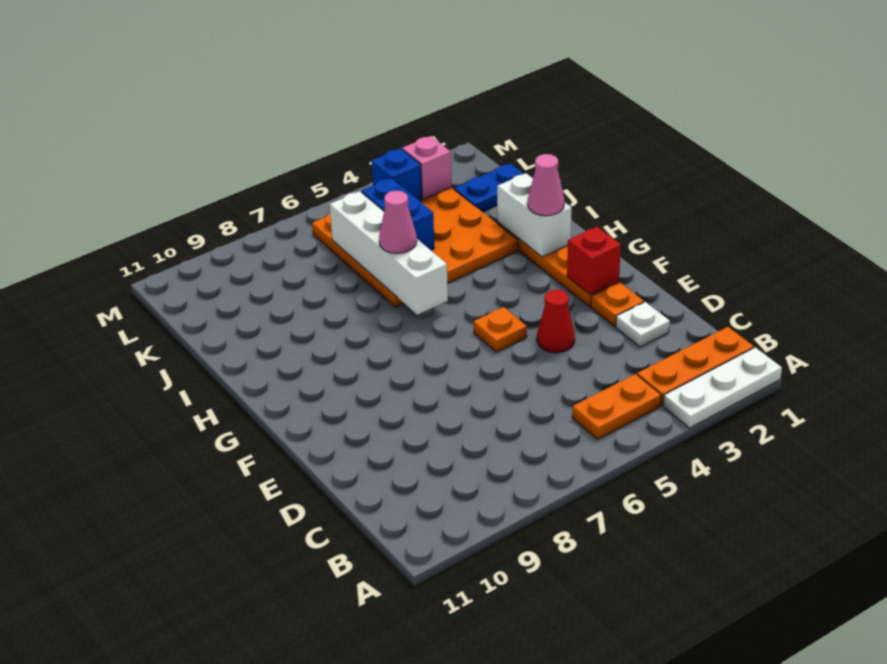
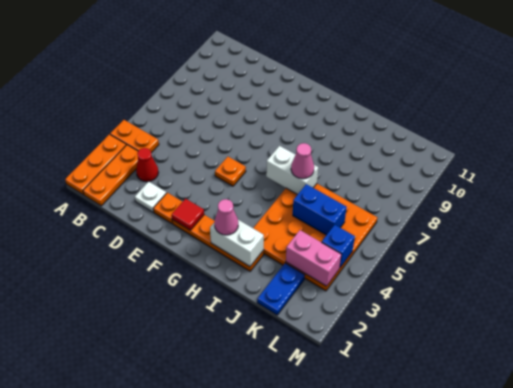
white 1x3 plate [663,347,782,428] -> orange 1x3 plate [65,134,126,195]
orange 1x2 plate [572,374,661,439] -> orange 1x2 plate turned to [110,120,159,153]
red 1x1 cone [537,290,575,353] -> red 1x1 cone moved to [136,148,158,182]
red 1x1 brick [567,227,621,295] -> red 1x1 tile [172,199,204,230]
white 1x4 brick [330,191,448,315] -> white 1x2 brick [266,146,318,195]
pink 1x1 brick [402,136,452,199] -> pink 1x2 brick [286,230,342,286]

